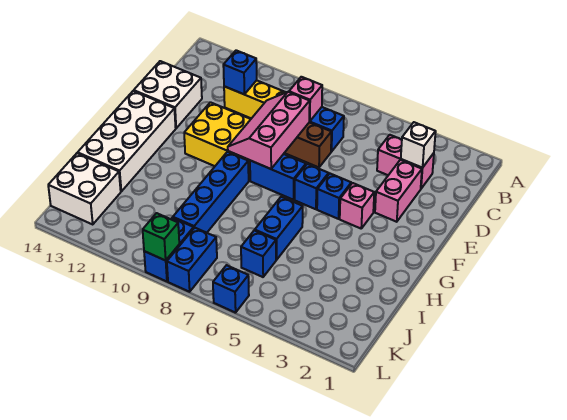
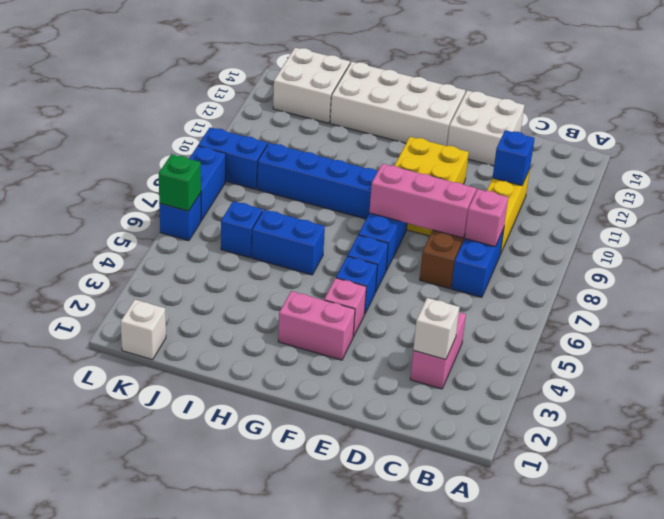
pink 1x2 brick [375,160,422,222] -> pink 1x2 brick moved to [278,291,355,360]
none -> white 1x1 brick [121,299,166,360]
blue 1x2 brick [167,228,217,292] -> blue 1x2 brick turned to [189,146,226,220]
green 1x1 brick [143,213,179,261] -> green 1x1 brick moved to [159,154,201,211]

